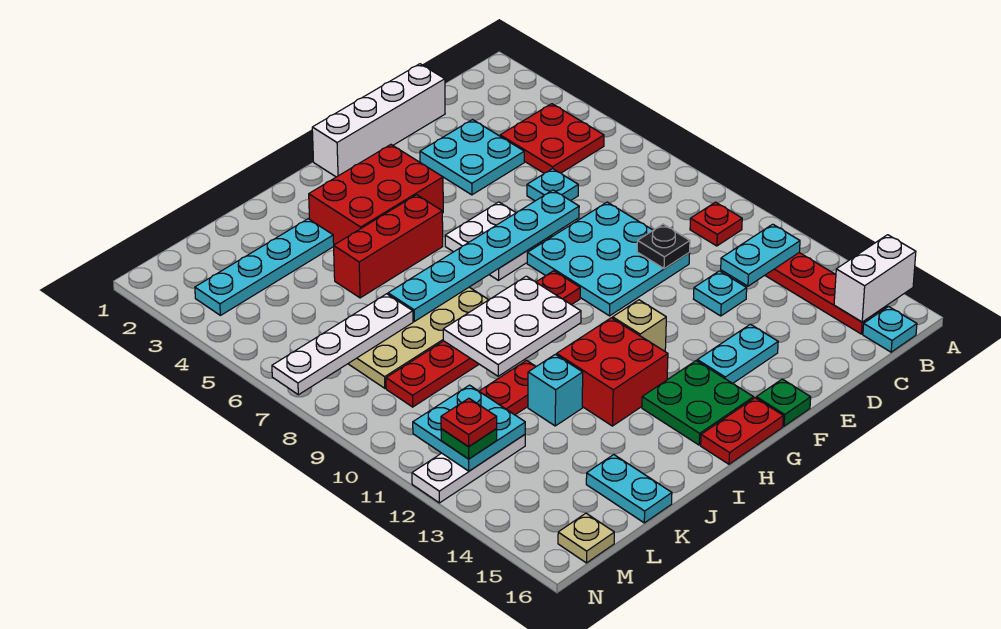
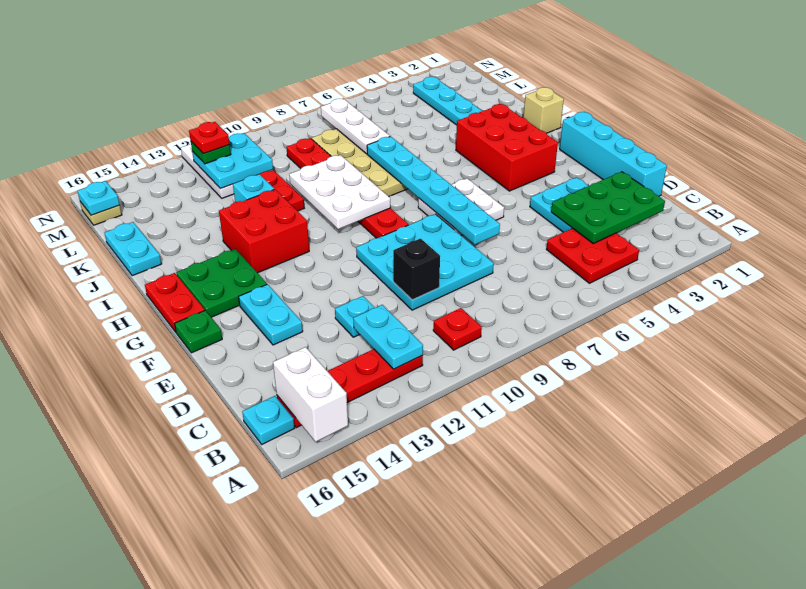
none -> green 2x3 plate [551,172,665,244]
white 1x4 brick [312,64,445,177] -> cyan 1x4 brick [560,112,667,196]
cyan 1x1 plate [527,169,578,201] -> cyan 1x1 plate moved to [78,181,120,215]
black 1x1 plate [637,224,690,268] -> black 1x1 brick [393,239,440,300]
tan 1x1 brick [613,300,666,351] -> tan 1x1 brick moved to [523,87,564,133]
red 1x3 brick [334,195,443,298] -> none
white 1x4 plate [272,294,413,395] -> white 1x3 plate [321,99,390,154]
cyan 1x2 plate [586,455,672,523] -> cyan 1x2 plate turned to [105,222,161,276]

